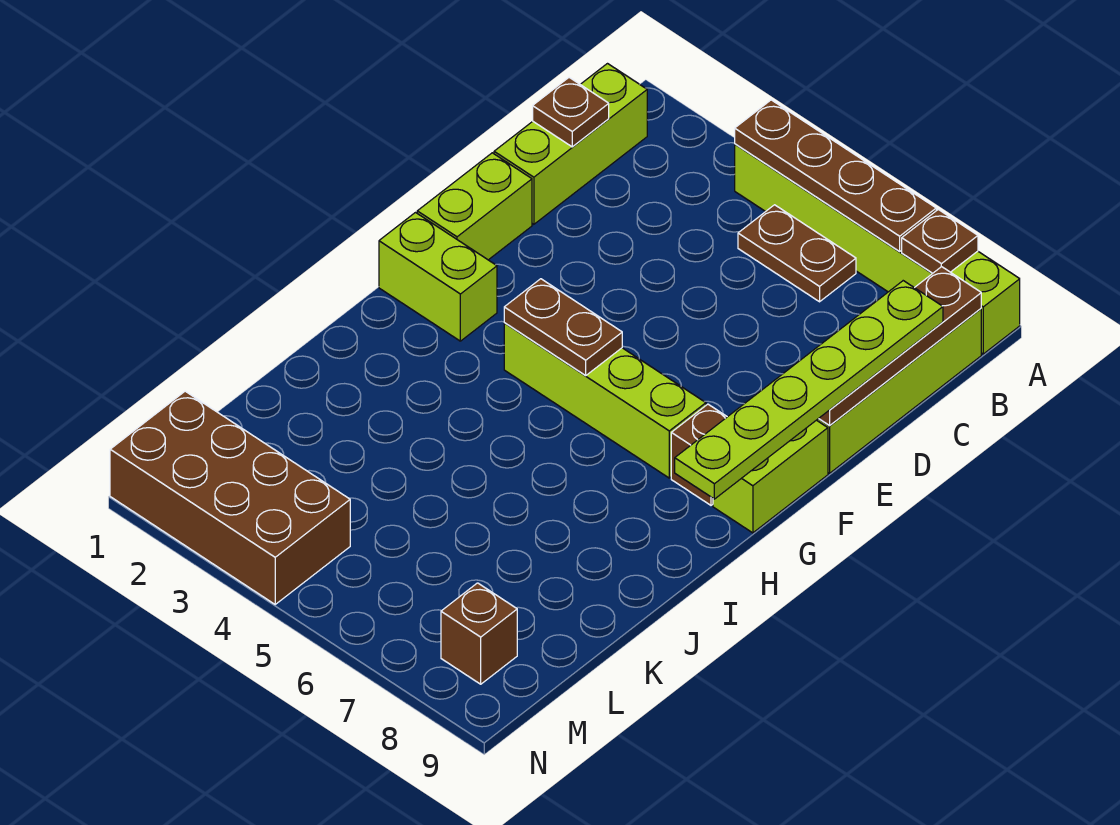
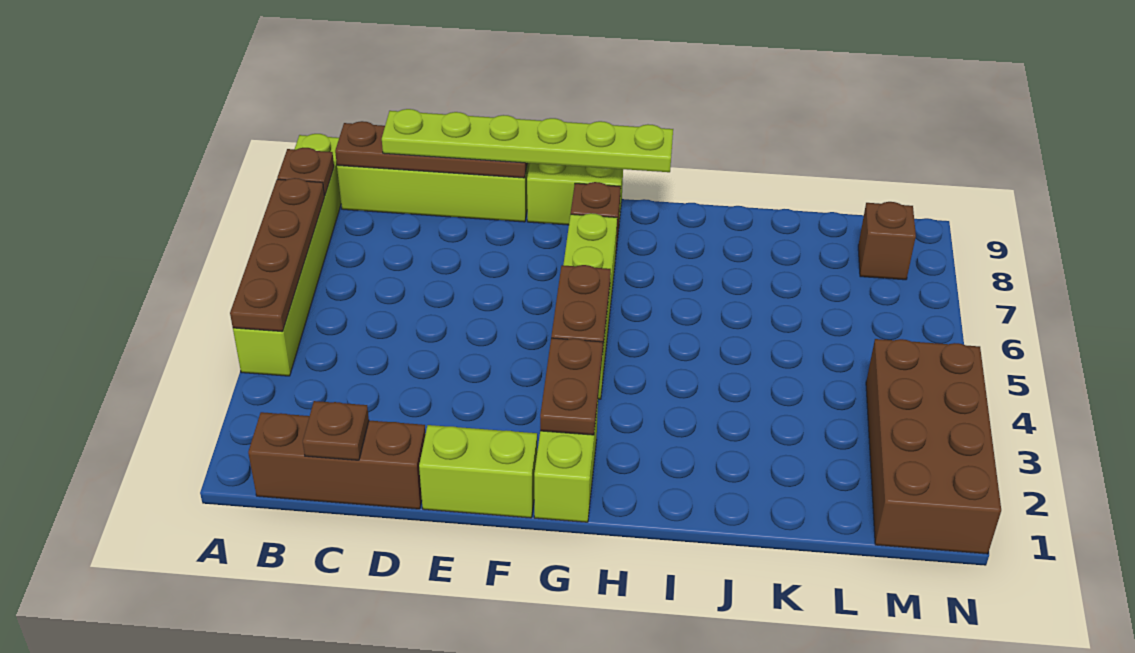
lime 1x3 brick [494,64,647,224] -> brown 1x3 brick [248,412,426,509]
brown 1x2 plate [738,205,856,302] -> brown 1x2 plate moved to [540,338,603,435]

